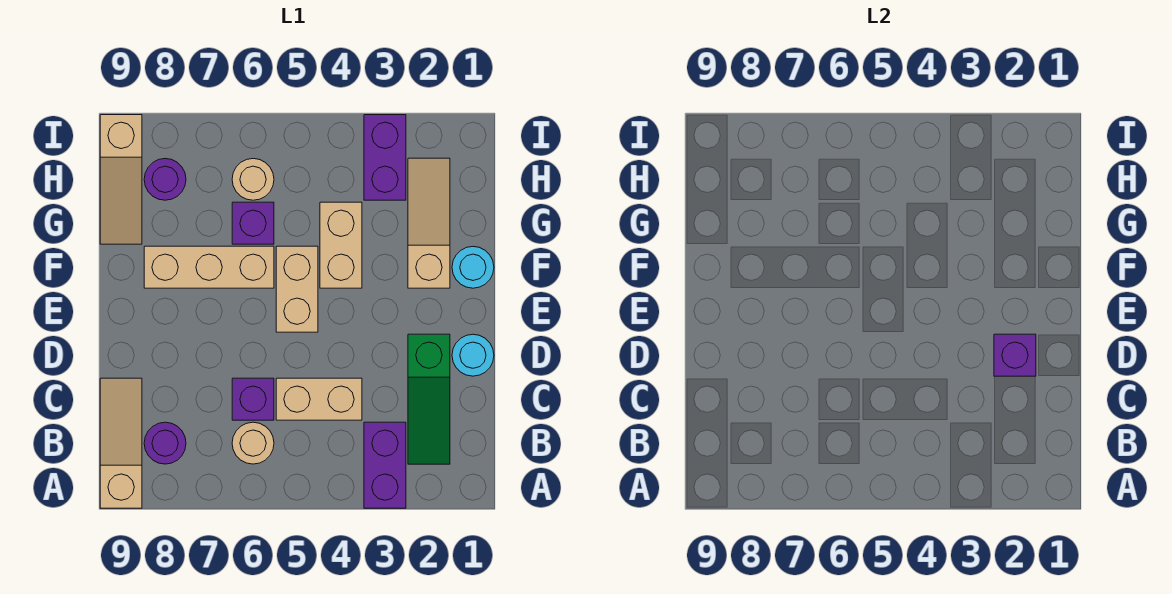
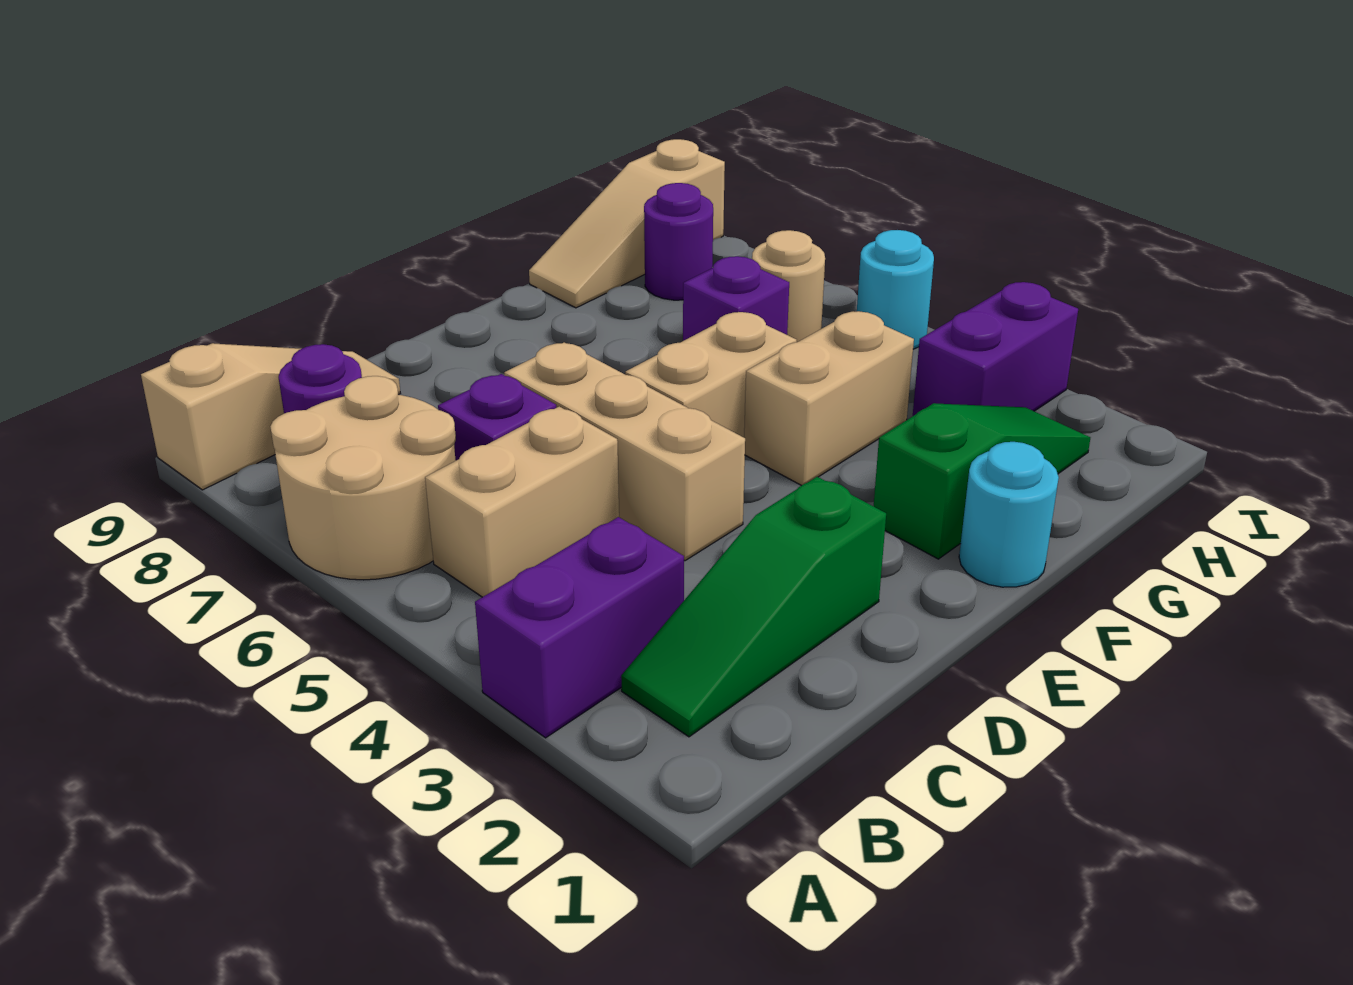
tan 1x1 round brick [232,422,274,464] -> tan 2x2 round brick [270,376,456,580]
tan 1x2 brick [276,378,362,420] -> tan 1x2 brick turned to [425,406,619,597]
cyan 1x1 round brick [452,334,494,376] -> cyan 1x1 round brick moved to [857,230,934,349]
purple 1x1 brick [994,334,1036,376] -> none
tan 1x3 slope [408,158,450,288] -> green 1x3 slope [874,403,1090,559]
tan 1x3 brick [144,246,274,288] -> tan 1x3 brick moved to [504,342,745,561]

